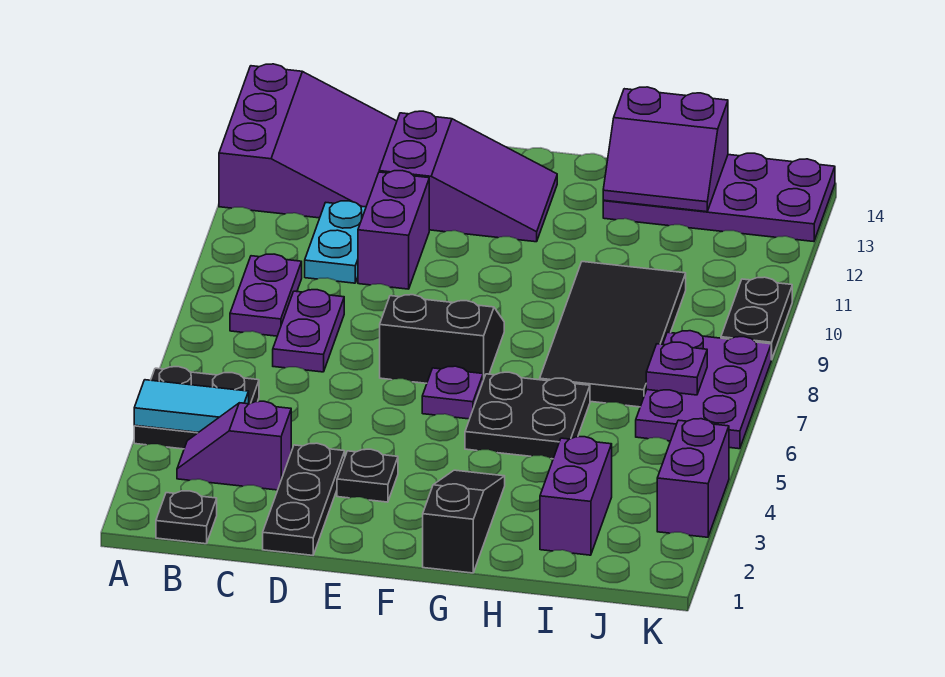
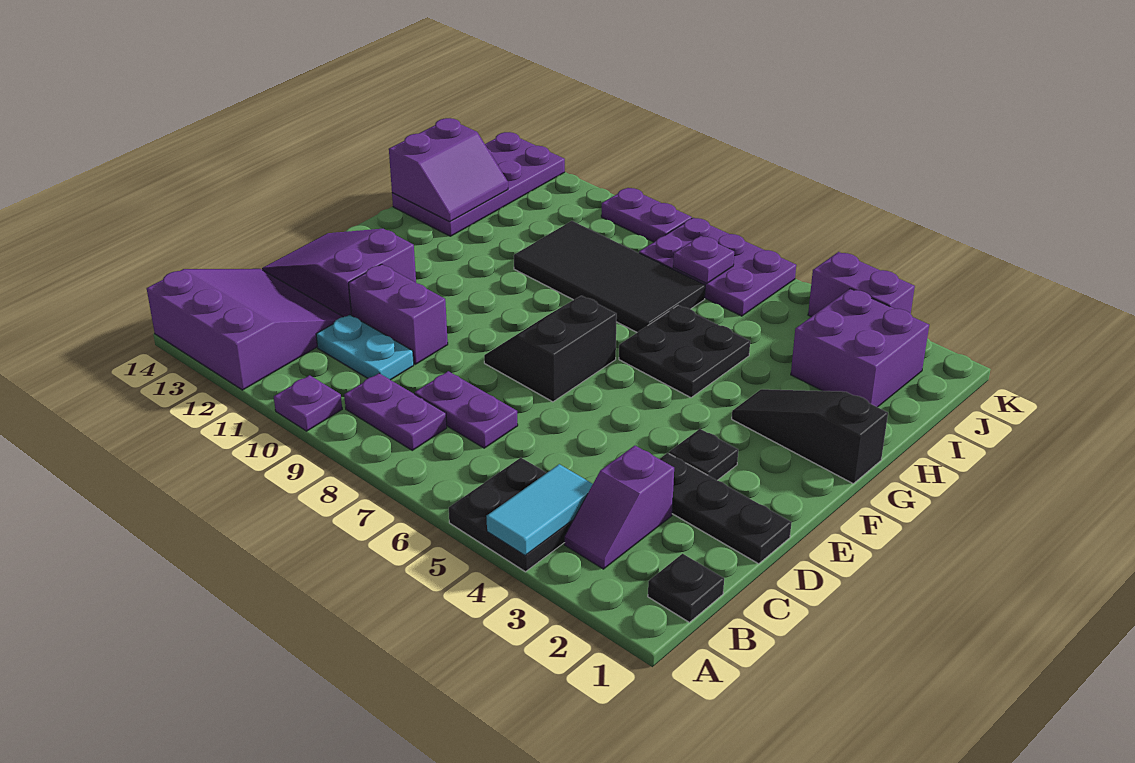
purple 2x3 slope [379,111,557,242] -> purple 2x3 slope turned to [262,229,416,317]
purple 1x1 plate [422,366,483,419] -> purple 1x1 plate moved to [274,375,342,431]
purple 1x2 brick [540,437,612,555] -> purple 2x2 brick [791,289,929,407]
black 1x2 plate [721,277,792,360] -> purple 1x2 plate [601,188,692,242]

